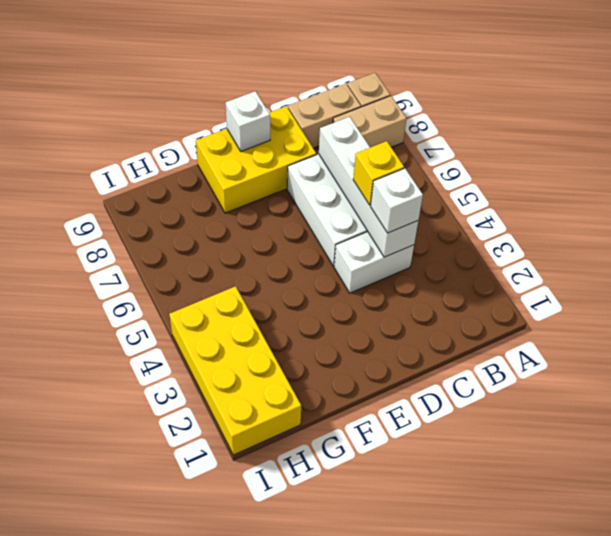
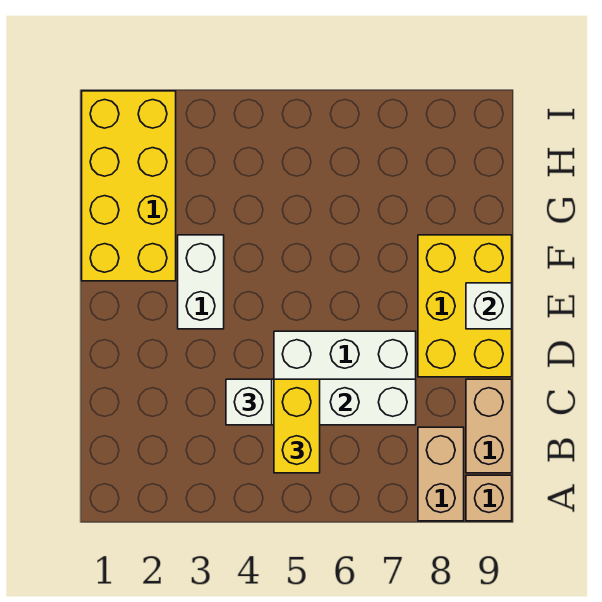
white 1x2 brick [334,232,414,293] -> white 1x2 brick moved to [178,235,224,329]
yellow 1x1 brick [353,141,404,205] -> yellow 1x2 brick [274,379,320,473]
yellow 2x4 brick [169,286,301,455] -> yellow 2x4 brick turned to [82,91,176,281]

